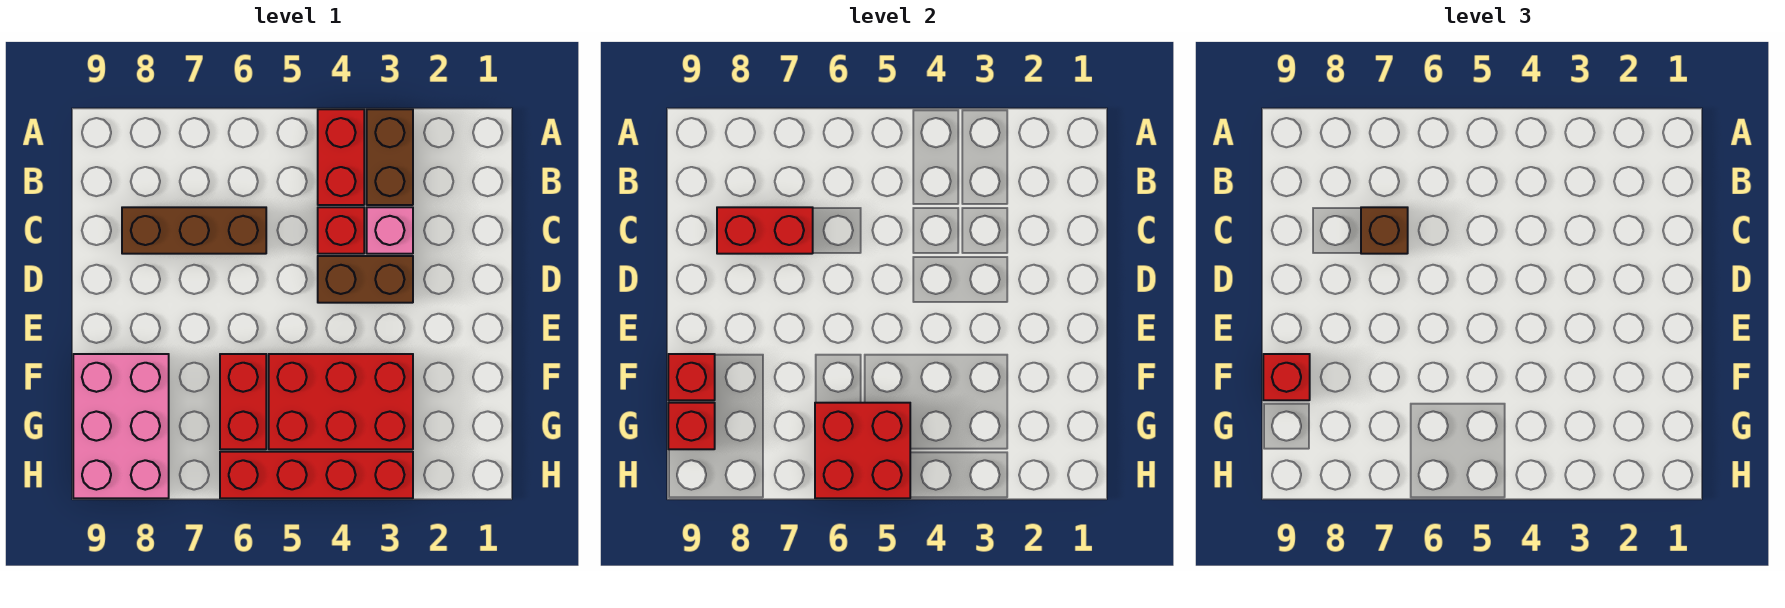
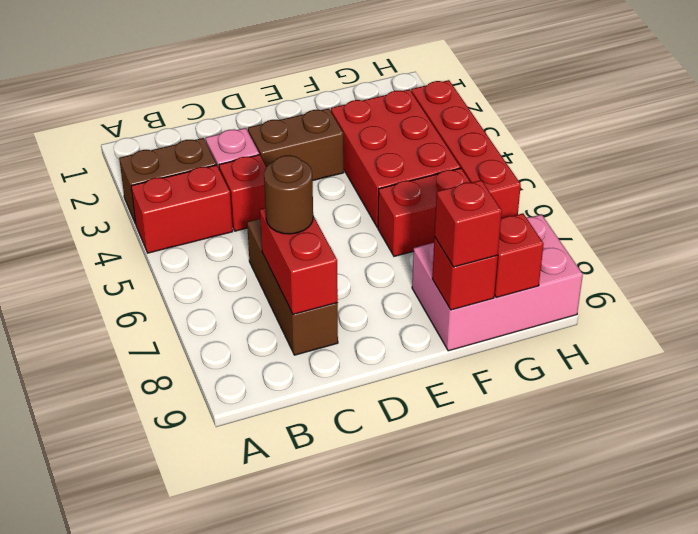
brown 1x1 brick [1361,207,1408,254] -> brown 1x1 round brick [264,155,313,234]
brown 1x2 brick [318,256,413,303] -> brown 1x2 brick turned to [248,108,344,180]
red 2x2 brick [815,403,910,498] -> none

